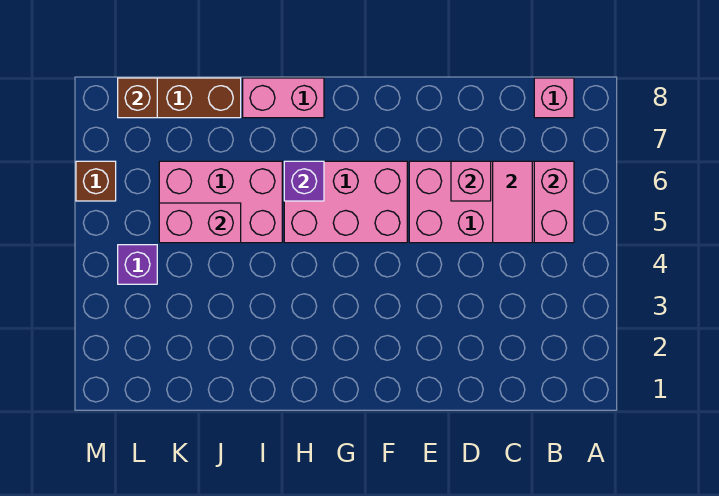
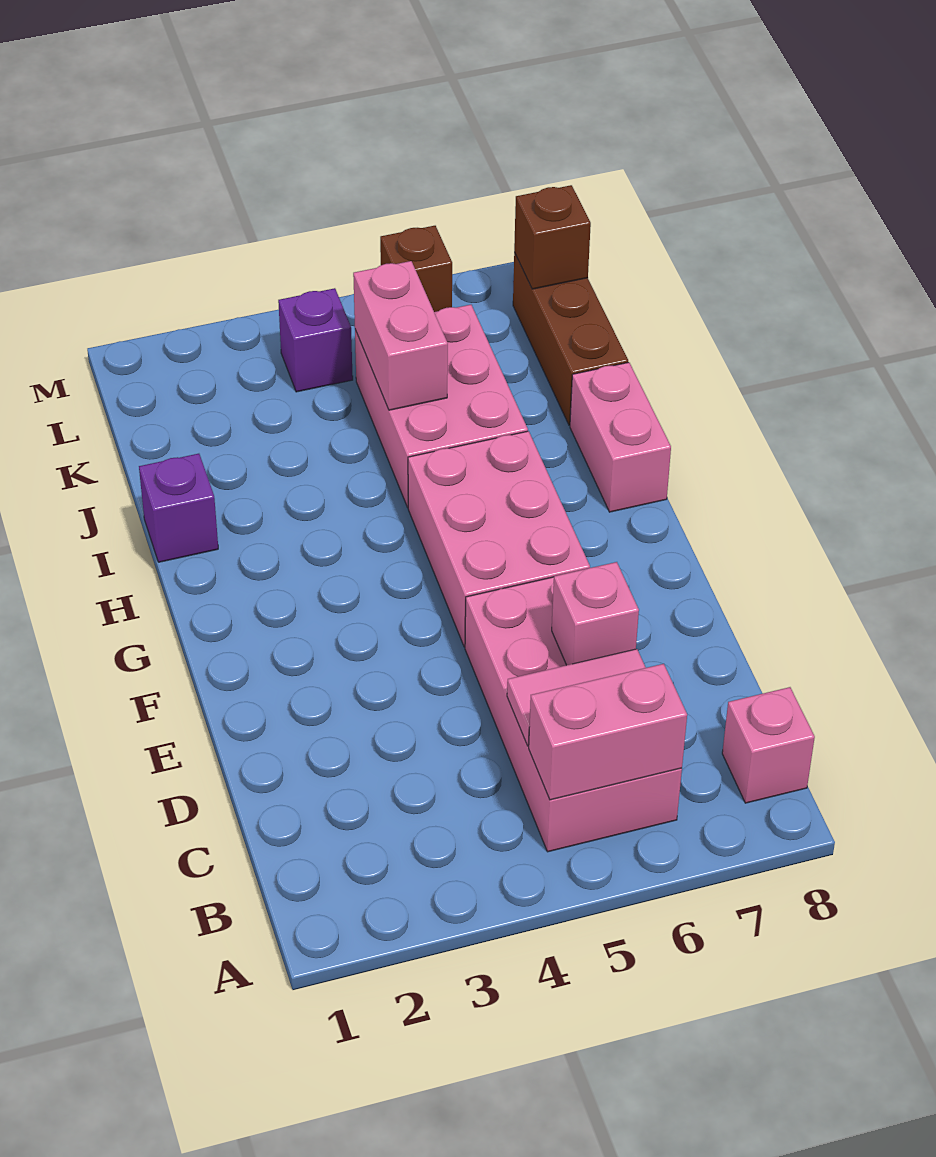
purple 1x1 brick [284,161,324,201] -> purple 1x1 brick moved to [139,454,218,562]

